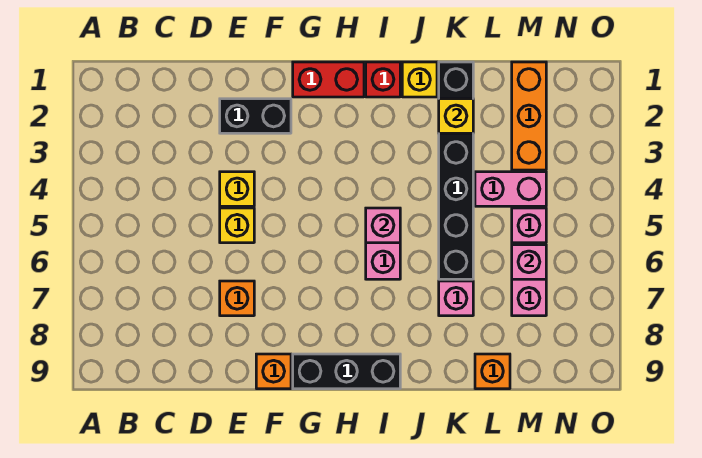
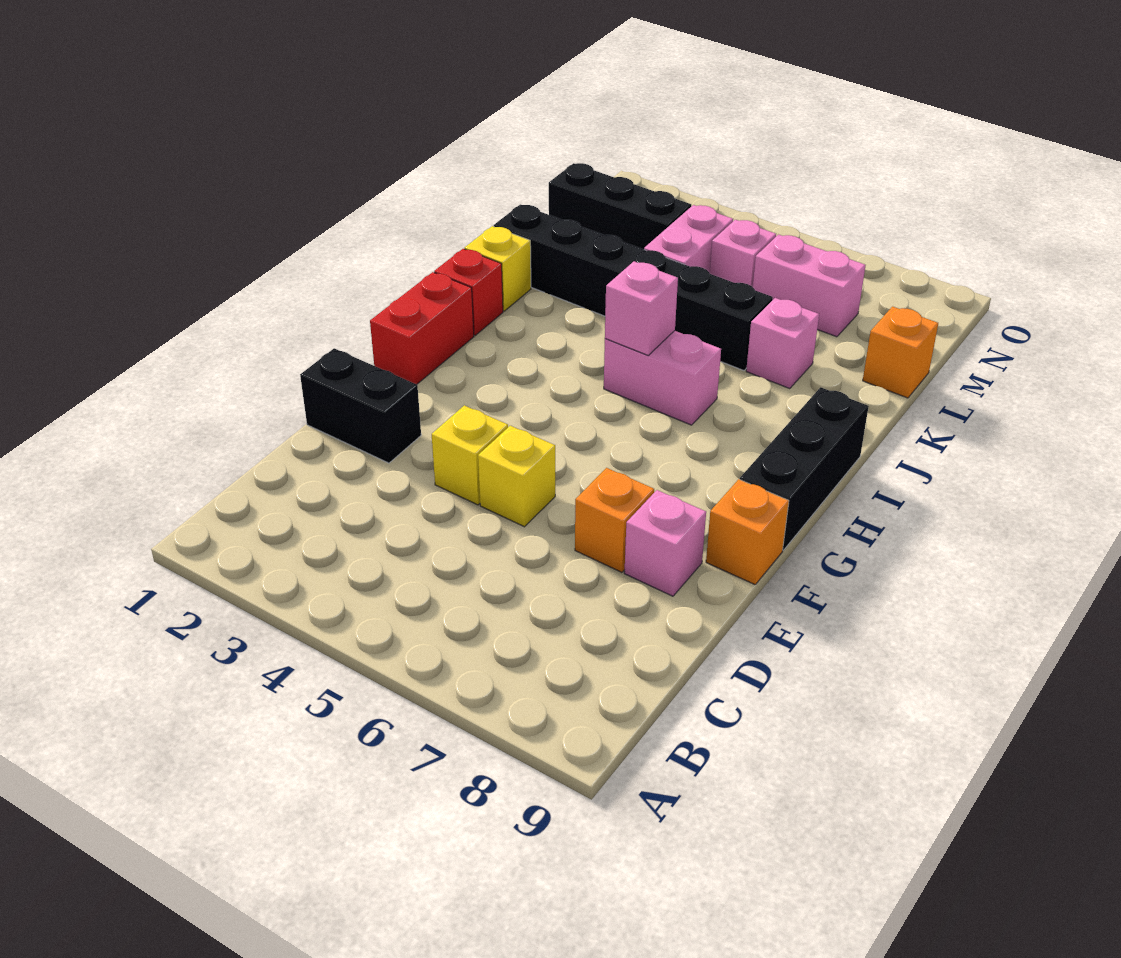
black 1x2 brick [220,99,291,133] -> black 1x2 brick turned to [300,348,421,463]
yellow 1x1 brick [439,99,473,133] -> none
orange 1x3 brick [512,62,546,170] -> black 1x3 brick [549,163,691,249]
pink 1x1 brick [512,245,546,279] -> pink 1x1 brick moved to [624,490,706,596]

